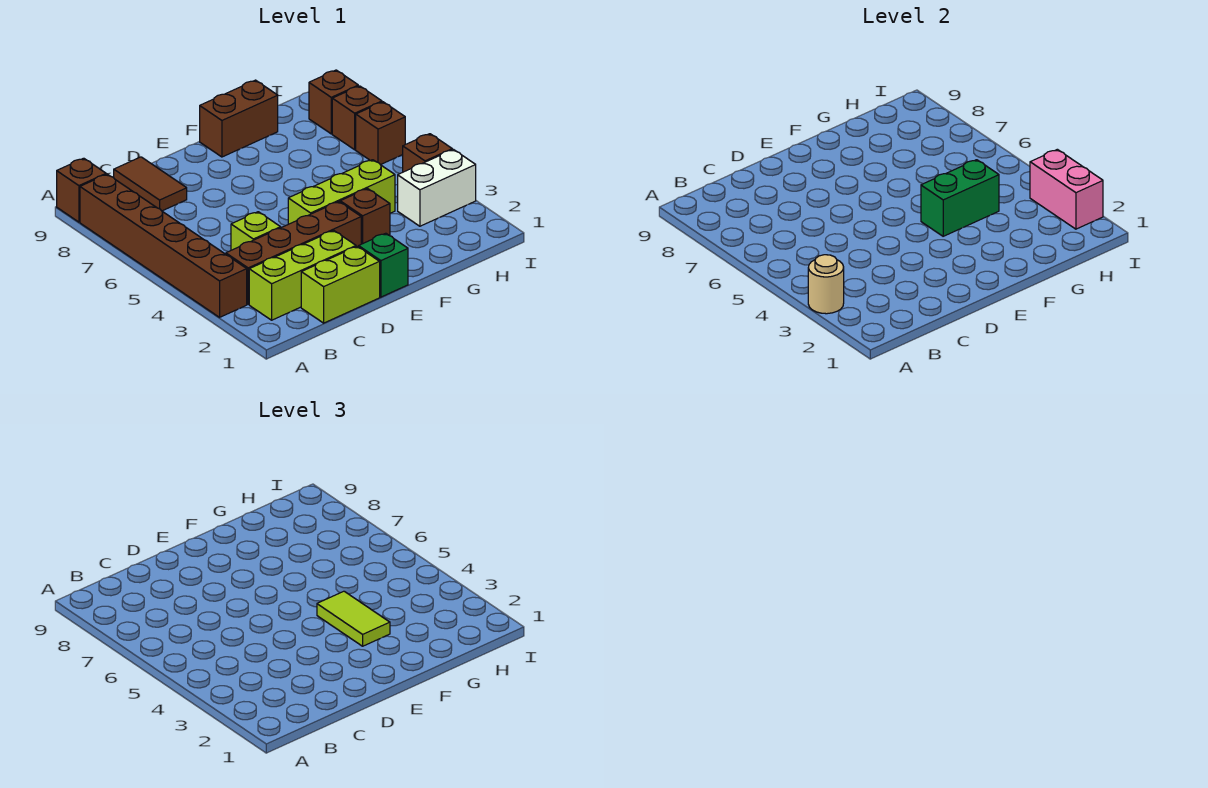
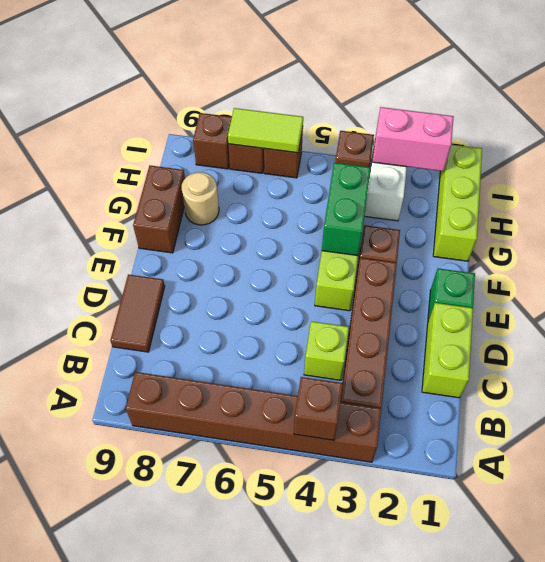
tan 1x1 round brick [808,255,844,314] -> tan 1x1 round brick moved to [182,172,219,225]
brown 1x1 brick [57,158,106,222] -> brown 1x1 brick moved to [294,377,343,440]
lime 1x3 brick [249,230,356,320] -> lime 1x3 brick moved to [433,145,482,261]
brown 1x2 tile [114,157,187,211] -> brown 1x2 tile turned to [110,275,165,352]
lime 1x2 tile [317,591,390,646] -> lime 1x2 tile moved to [228,108,303,153]

